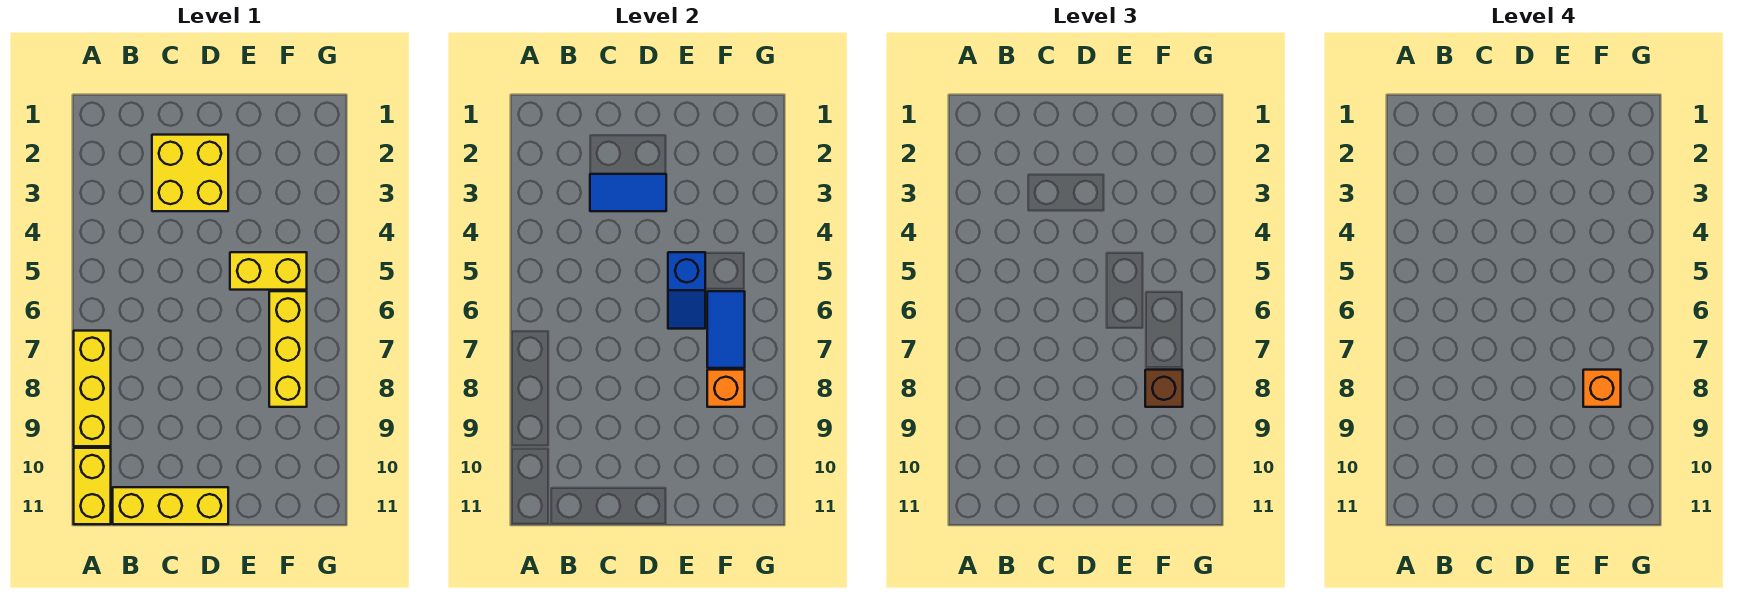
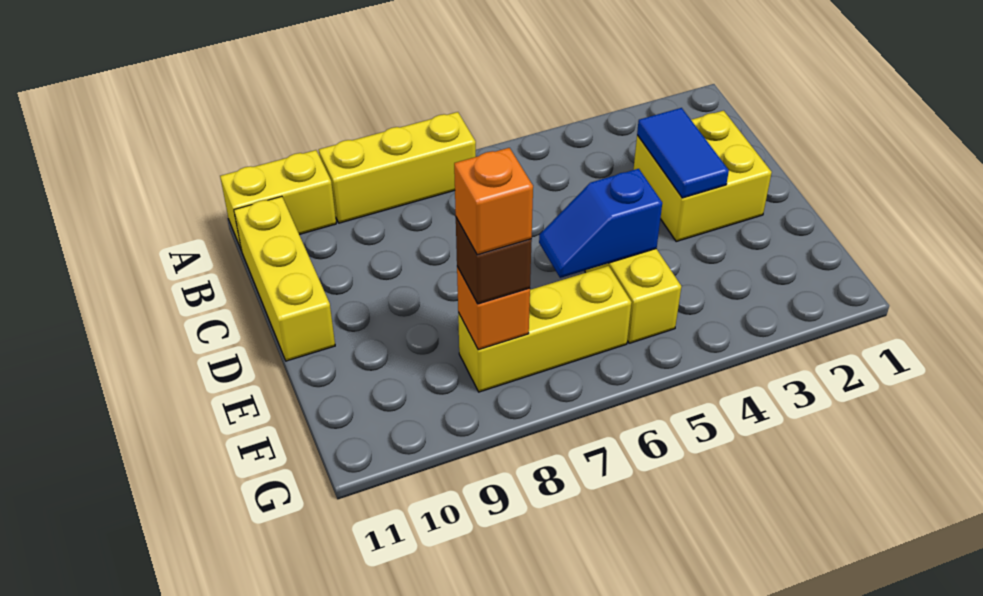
blue 1x2 tile [707,291,745,368] -> none

